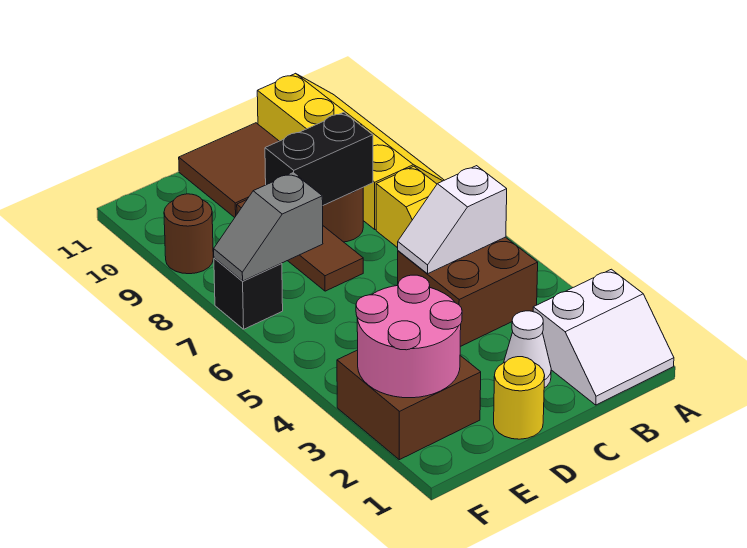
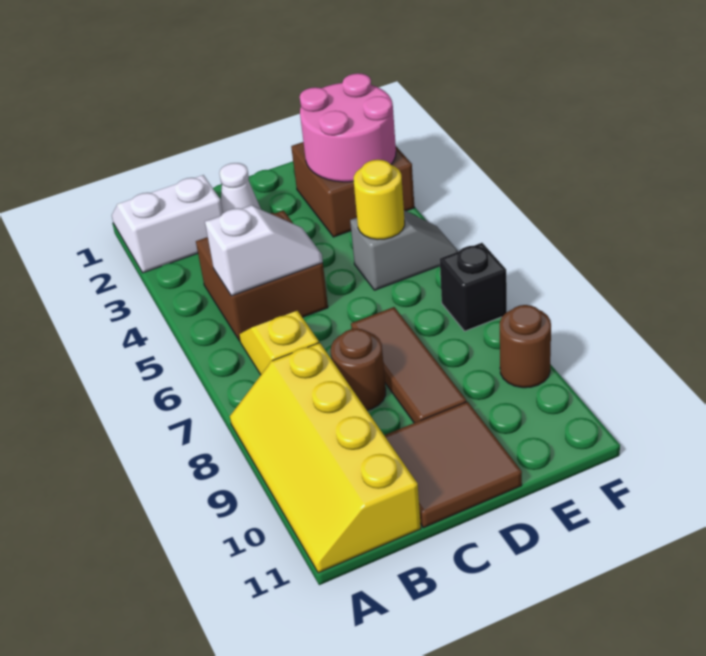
black 1x2 brick [265,112,373,205] -> none
yellow 1x1 round brick [494,357,545,439] -> yellow 1x1 round brick moved to [354,160,405,240]
grey 1x2 slope [214,173,323,281] -> grey 1x2 slope moved to [350,210,458,290]

